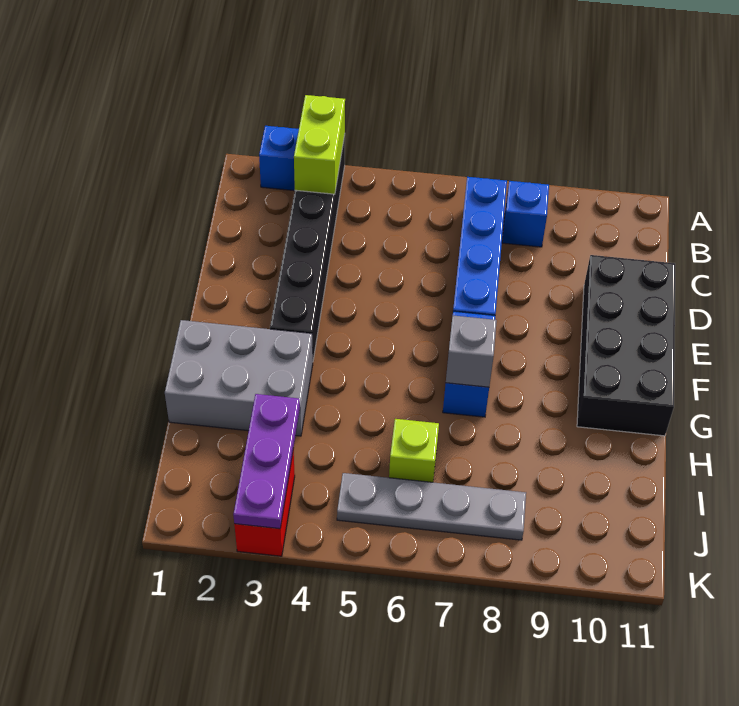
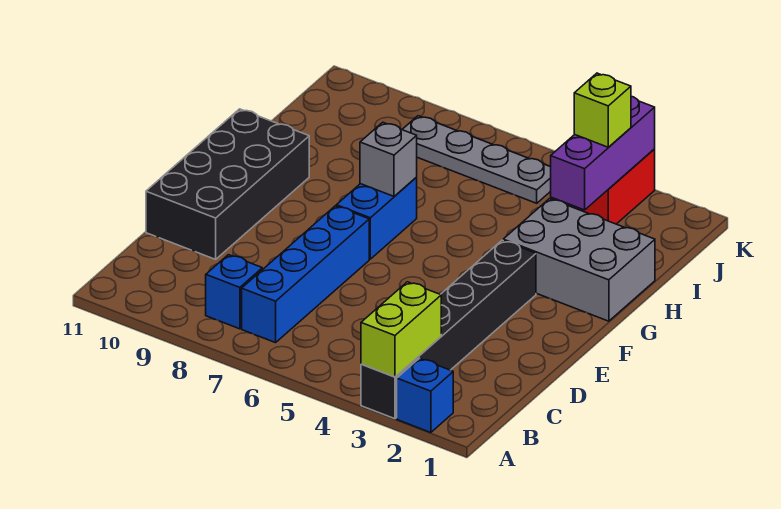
purple 1x3 plate [233,394,300,529] -> purple 1x3 brick [551,97,655,210]
lime 1x1 brick [389,419,439,482] -> lime 1x1 brick moved to [574,73,631,147]

